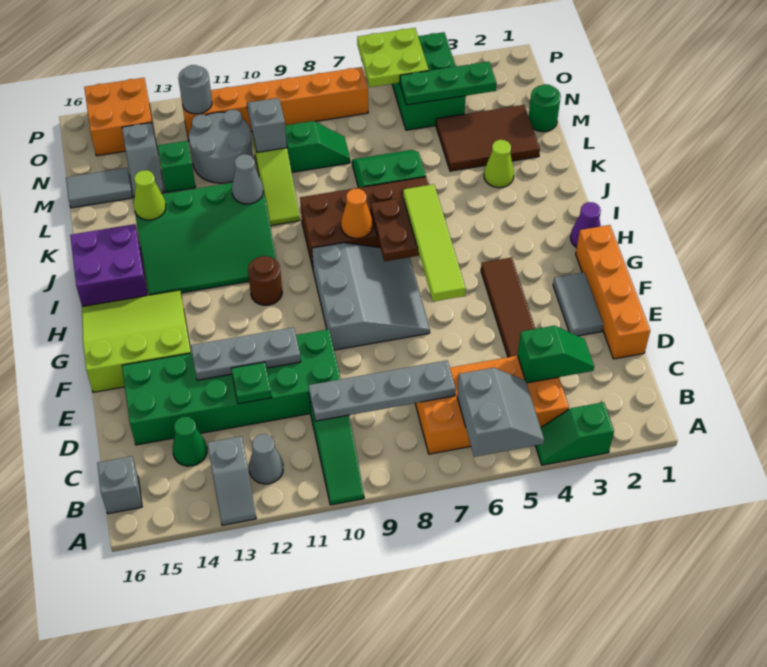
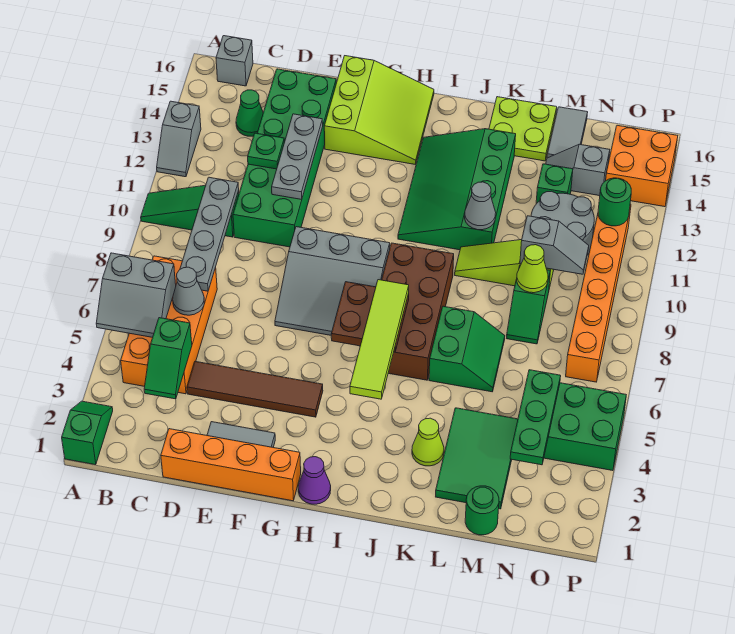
green 1x2 slope [535,402,614,465] -> green 1x2 slope moved to [62,401,113,465]
grey 1x2 slope [208,436,256,525] -> grey 1x2 slope turned to [157,101,201,177]
grey 1x1 cone [249,434,283,484] -> grey 1x1 cone moved to [173,267,204,315]
lime 1x4 tile [403,184,466,301] -> lime 1x4 tile turned to [350,280,409,399]
brown 1x1 round brick [248,256,282,305] -> none
orange 1x1 cone [341,189,373,239] -> none
purple 2x2 brick [70,224,147,306] -> none
lime 1x1 cone [134,170,166,220] -> lime 1x1 cone moved to [517,245,548,293]
brown 2x3 tile [436,105,540,171] -> green 2x3 tile [436,408,518,509]
lime 2x2 plate [357,28,429,87] -> lime 2x2 plate moved to [489,97,557,161]
grey 1x1 round brick [178,65,212,114] -> green 1x1 round brick [598,178,631,226]

